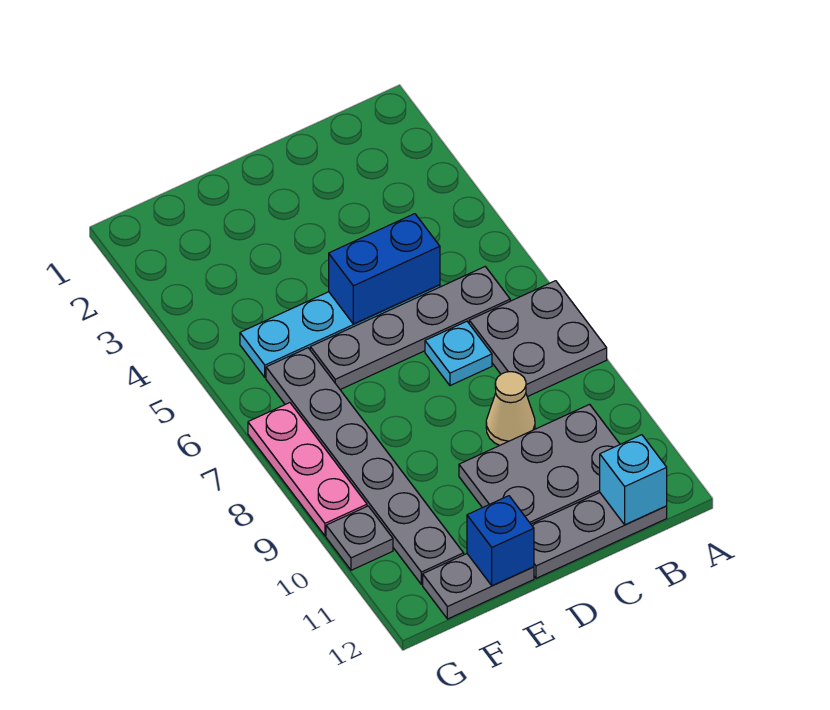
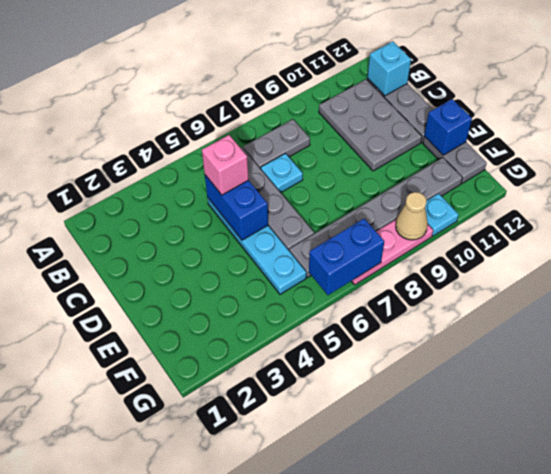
grey 2x2 plate [469,281,607,397] -> grey 1x2 plate [243,119,310,169]
none -> pink 1x1 brick [202,135,249,195]
tan 1x1 cone [486,372,535,446] -> tan 1x1 cone moved to [396,192,428,240]
none -> blue 1x2 brick [309,219,384,295]
grey 1x1 plate [326,506,393,570] -> cyan 1x1 plate [425,194,459,236]

